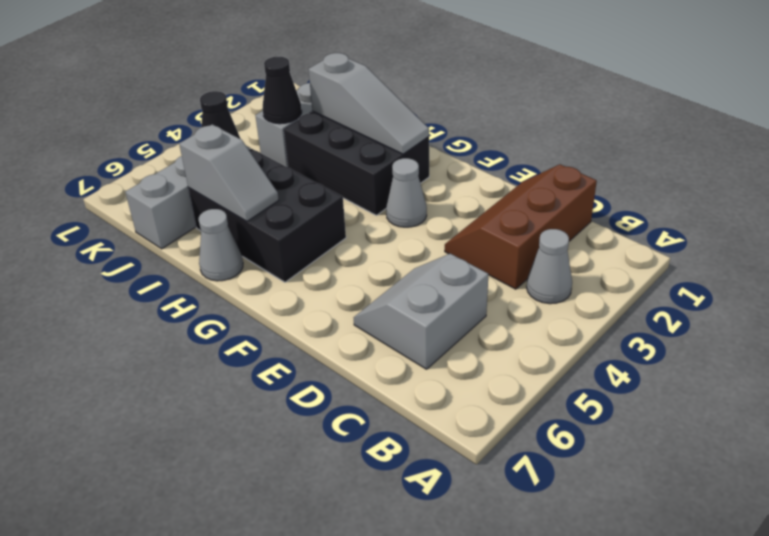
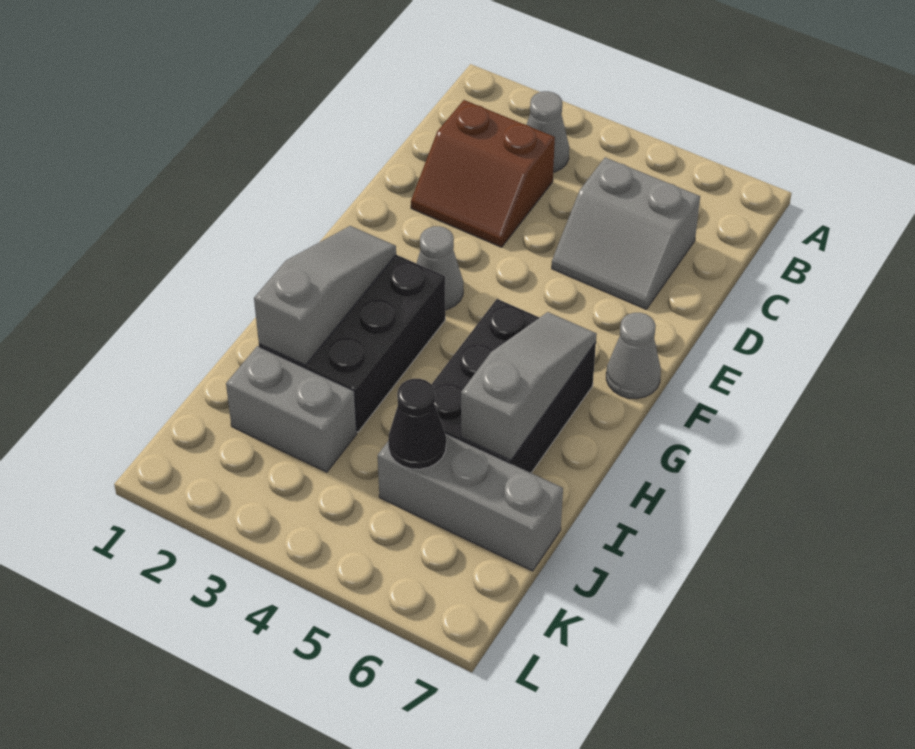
brown 2x3 slope [445,164,597,289] -> brown 2x2 slope [411,100,555,247]
grey 1x2 slope [179,124,279,221] -> grey 1x3 slope [461,312,597,460]
grey 1x1 cone [199,209,243,281] -> grey 1x1 cone moved to [606,313,661,399]
black 1x1 cone [262,57,302,124] -> none

